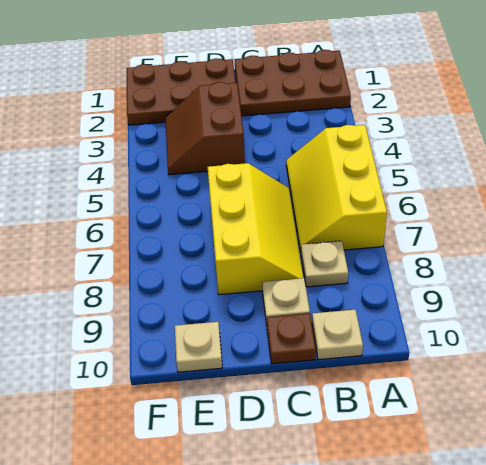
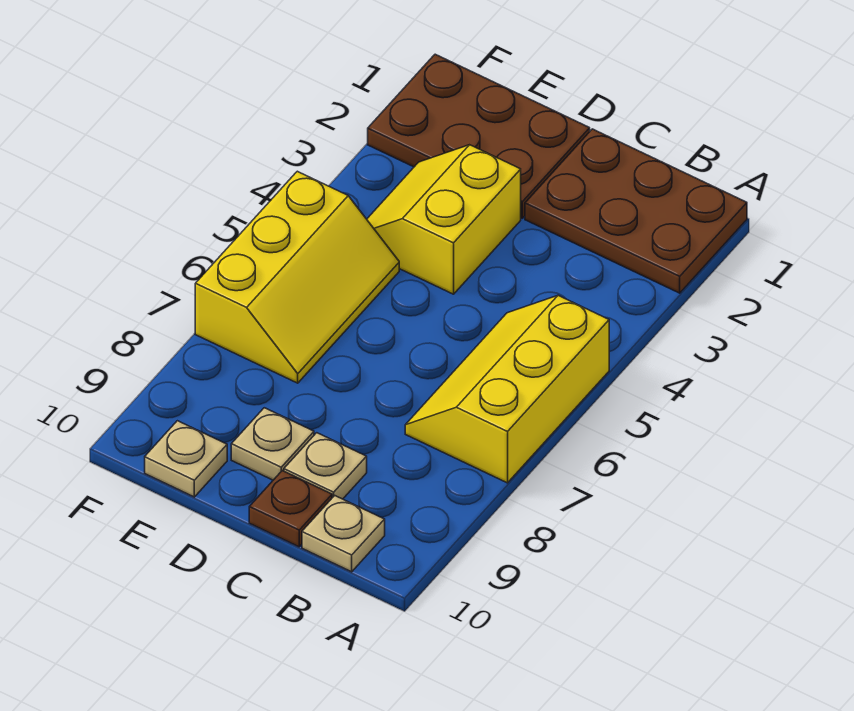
tan 1x1 plate [301,241,348,287] -> tan 1x1 plate moved to [231,408,314,480]
yellow 2x3 slope [208,163,303,295] -> yellow 2x3 slope moved to [195,171,399,383]
brown 2x2 slope [165,82,245,175] -> yellow 2x2 slope [367,145,521,294]

